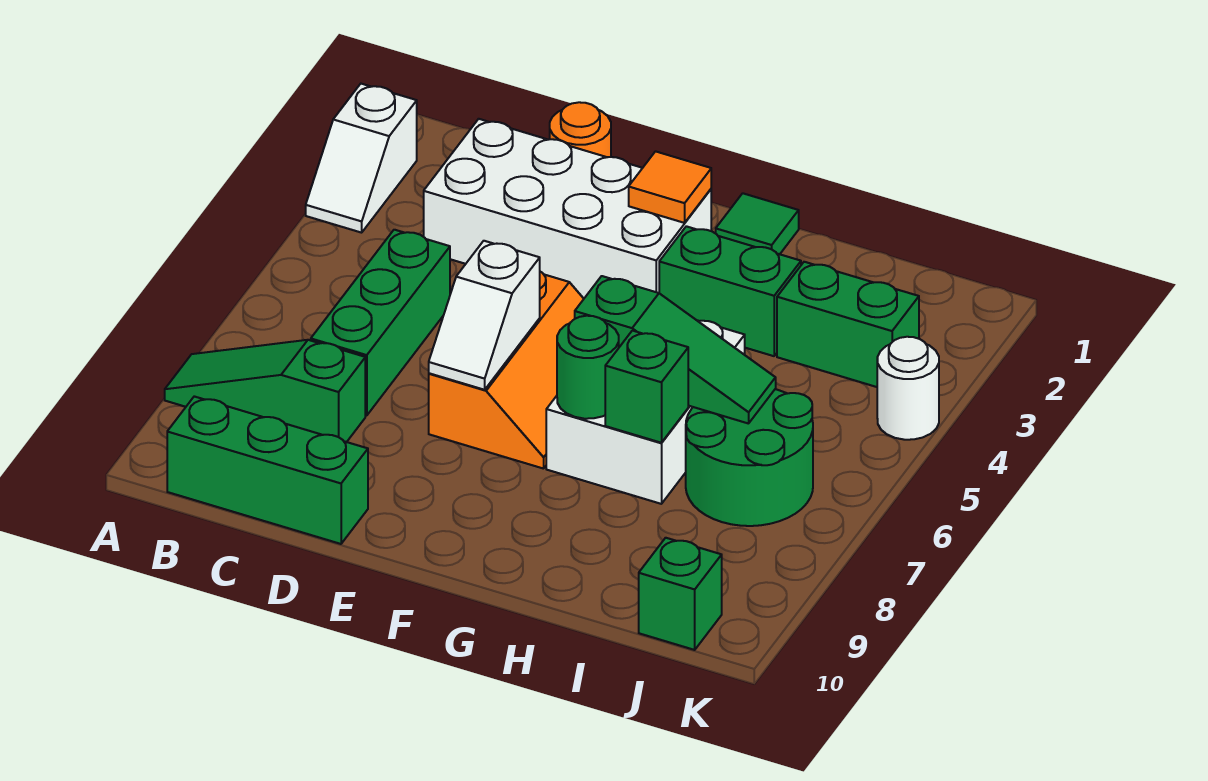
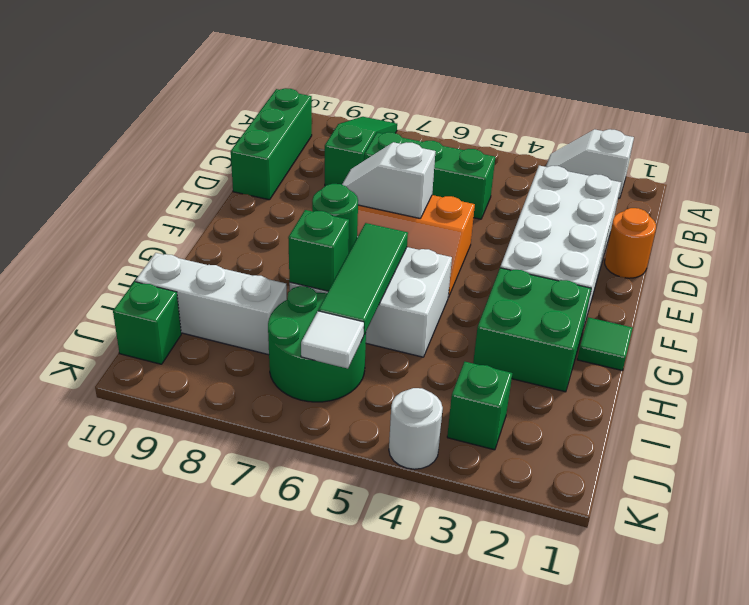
orange 1x1 tile [629,151,711,223] -> none
green 1x2 brick [659,226,801,356] -> green 2x2 brick [473,268,591,392]
green 1x3 slope [575,276,776,424] -> green 1x3 tile [319,223,408,334]
green 1x2 brick [777,262,919,387] -> green 1x1 brick [447,362,512,450]
none -> white 1x3 brick [135,253,287,355]
none -> white 1x1 tile [301,311,364,369]

